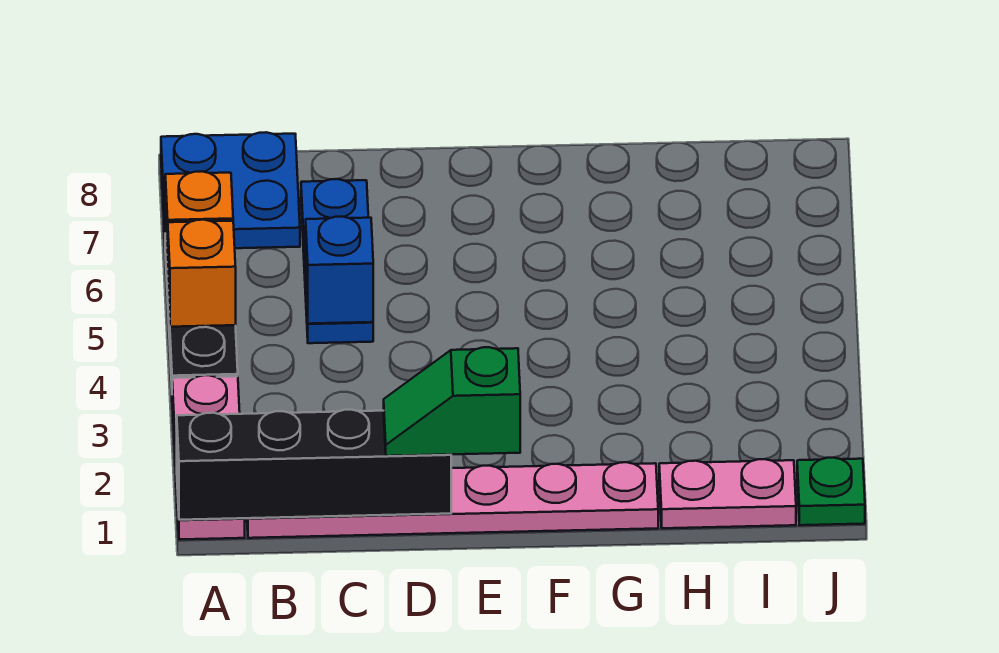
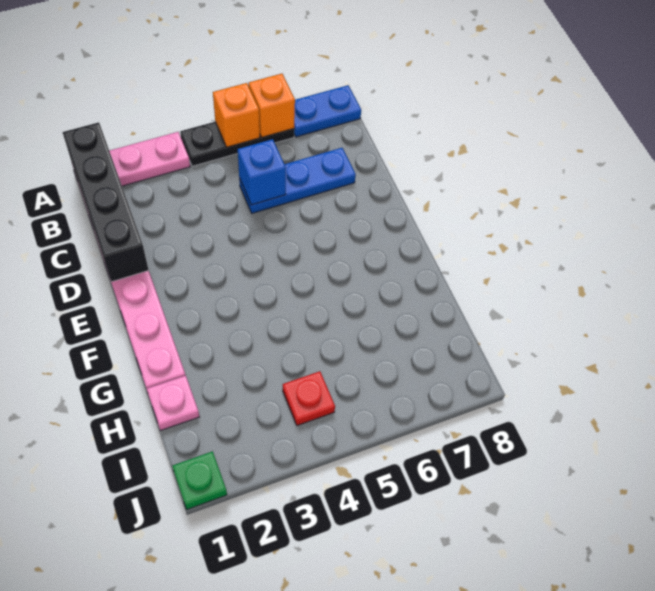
blue 2x2 plate [161,132,300,248] -> blue 1x2 plate [294,85,361,137]
green 1x2 slope [384,347,520,456] -> none
pink 1x2 plate [659,459,796,528] -> pink 1x1 plate [147,376,199,430]
none -> red 1x1 plate [283,371,335,425]

